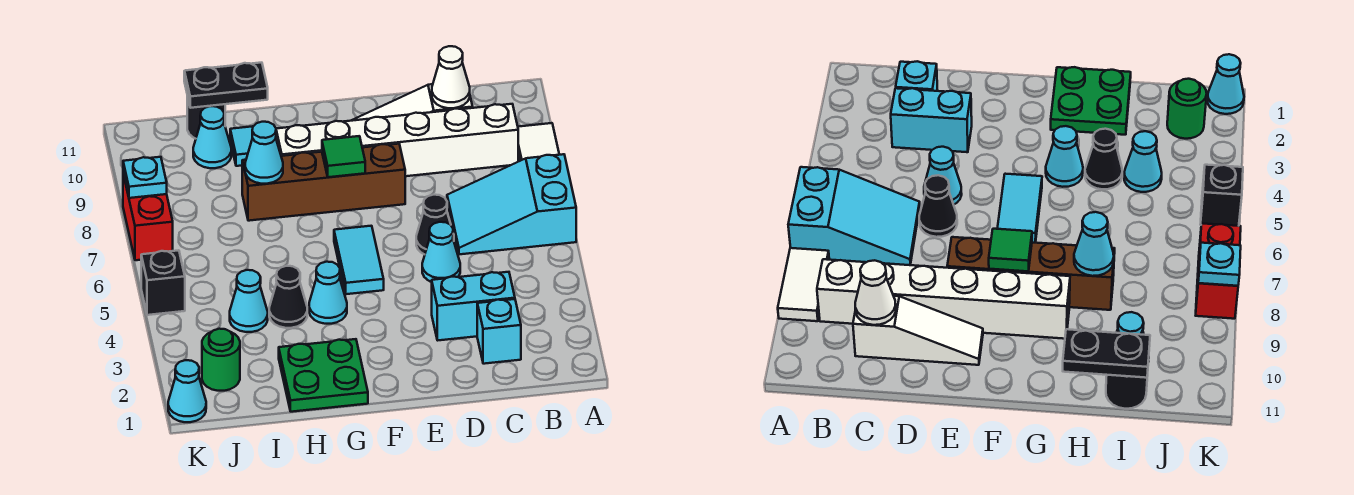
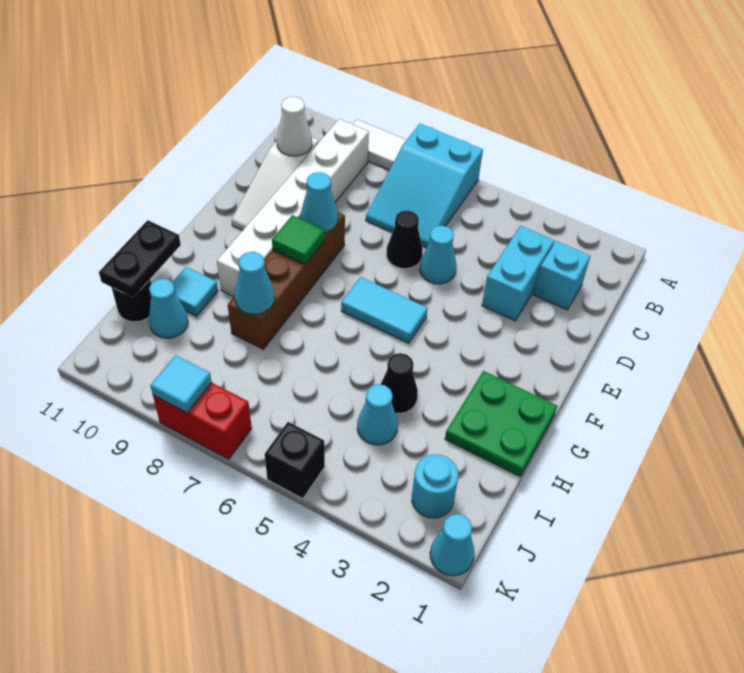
cyan 1x1 cone [309,262,347,324] -> cyan 1x1 cone moved to [301,172,338,232]
green 1x1 round brick [202,329,240,391] -> cyan 1x1 round brick [412,454,458,518]
cyan 1x1 plate [123,157,167,198] -> cyan 1x1 tile [150,355,212,413]

